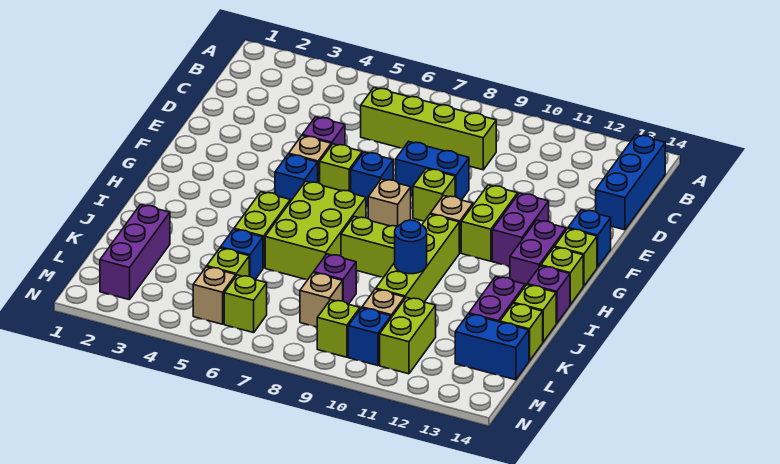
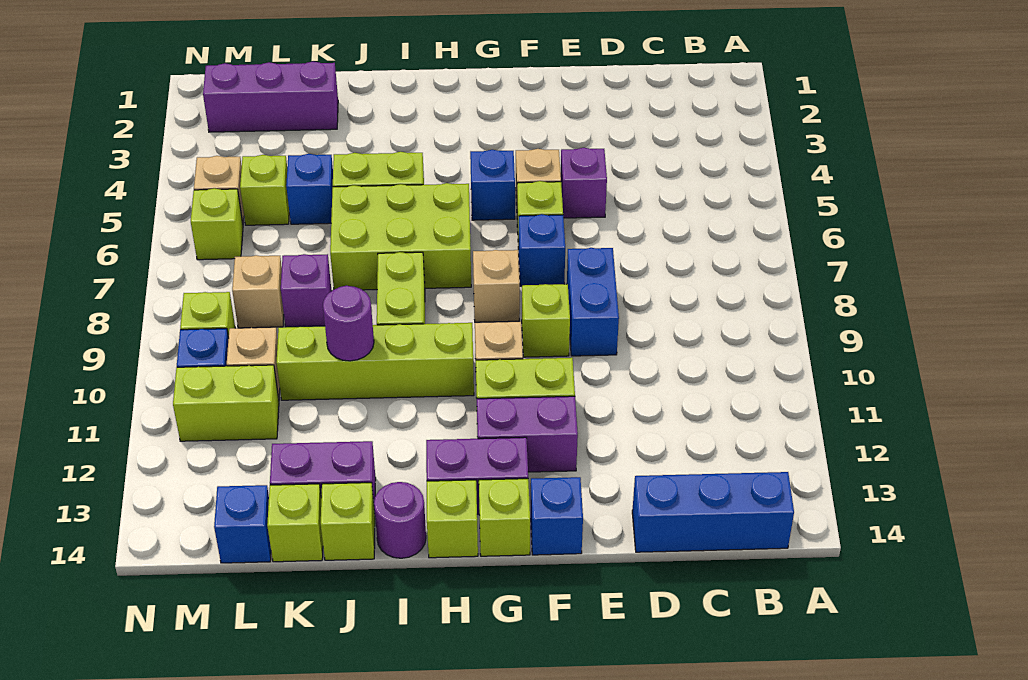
lime 1x4 brick [361,88,496,170] -> none
purple 1x1 brick [527,266,570,324] -> purple 1x1 round brick [374,482,426,558]
blue 1x1 round brick [395,220,427,274] -> purple 1x1 round brick [323,286,374,361]
blue 1x2 brick [455,314,529,380] -> blue 1x1 brick [214,485,271,563]

